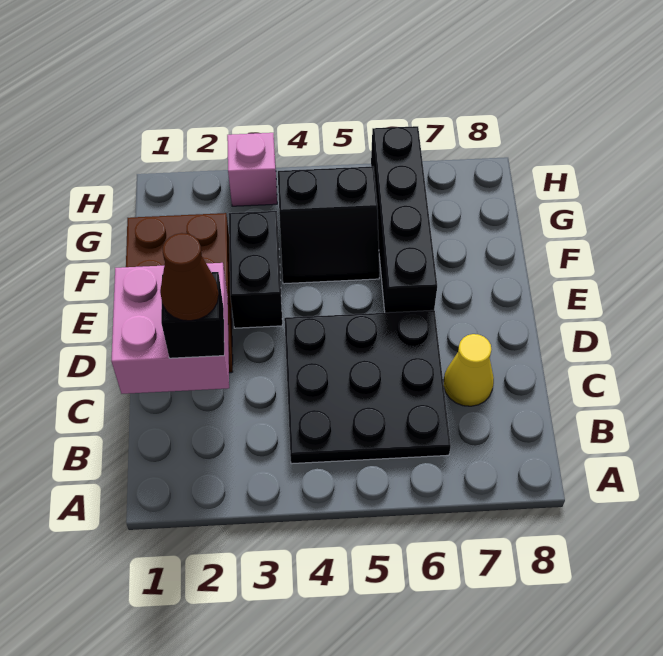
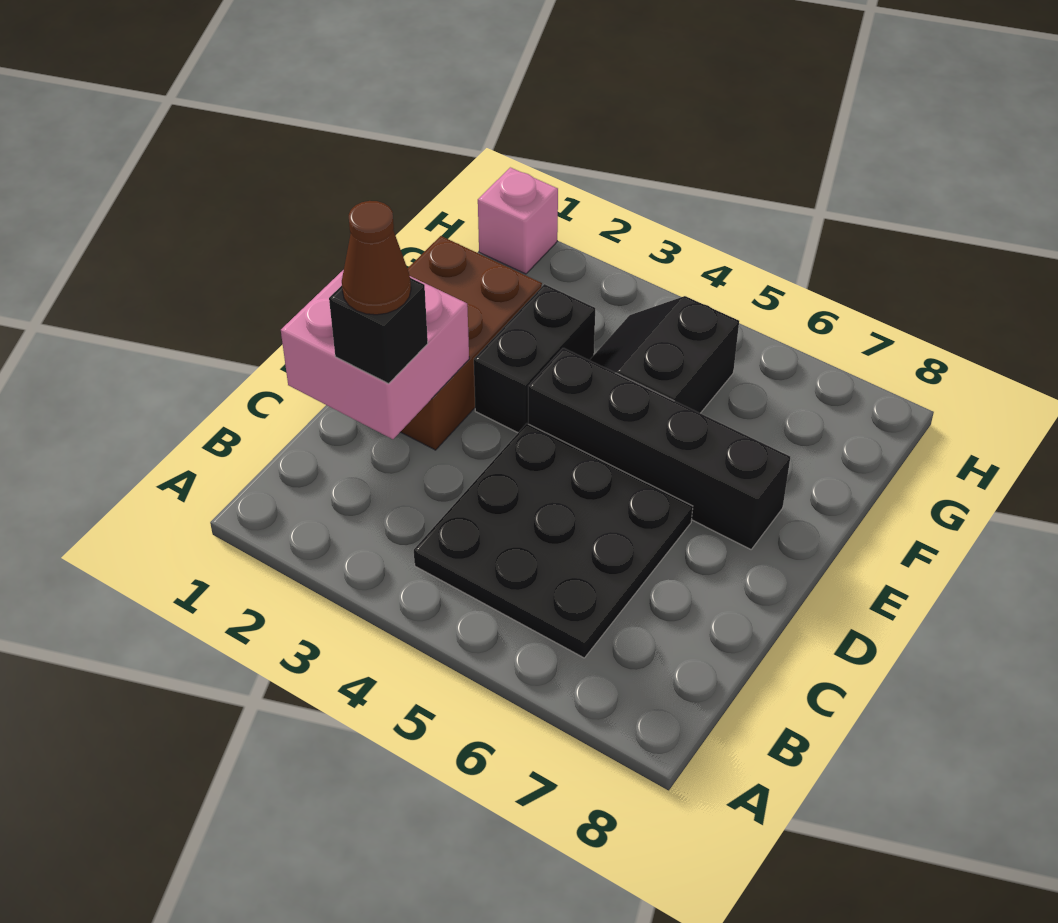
yellow 1x1 cone [444,334,494,406] -> none
black 1x4 brick [371,126,437,313] -> black 1x4 brick turned to [528,348,790,549]
black 2x2 slope [278,167,380,284] -> black 2x2 slope turned to [590,296,739,413]
pink 1x1 brick [227,133,277,206] -> pink 1x1 brick moved to [478,167,558,274]

